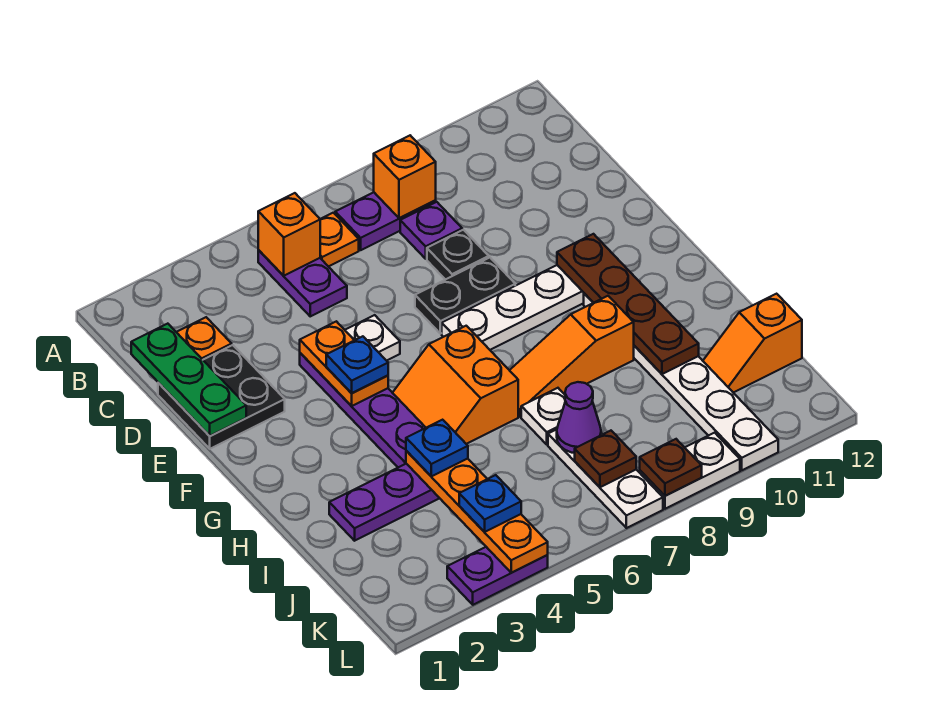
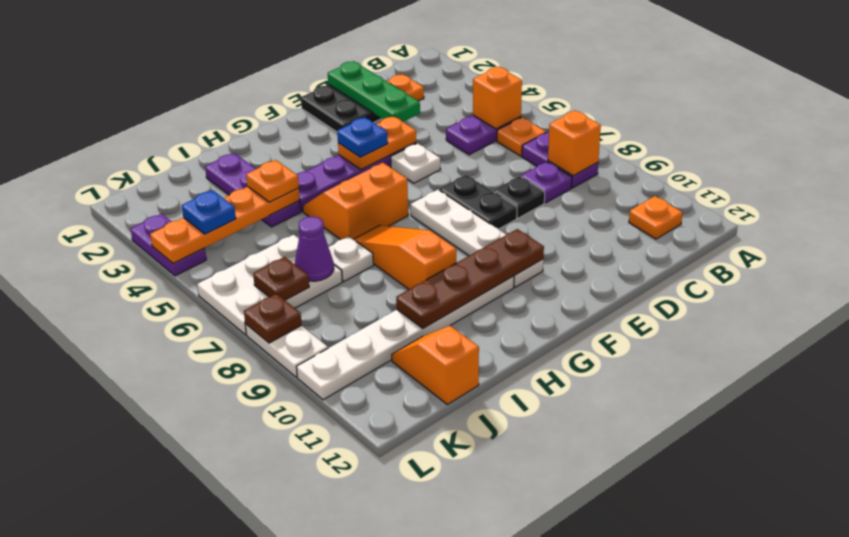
none -> orange 1x1 plate [629,196,683,239]
green 1x3 plate [131,324,246,436] -> green 1x3 plate turned to [328,61,420,122]
blue 1x1 plate [406,420,468,476] -> orange 1x1 plate [246,160,299,202]
white 1x3 plate [548,429,663,528] -> white 2x3 plate [197,235,342,335]

